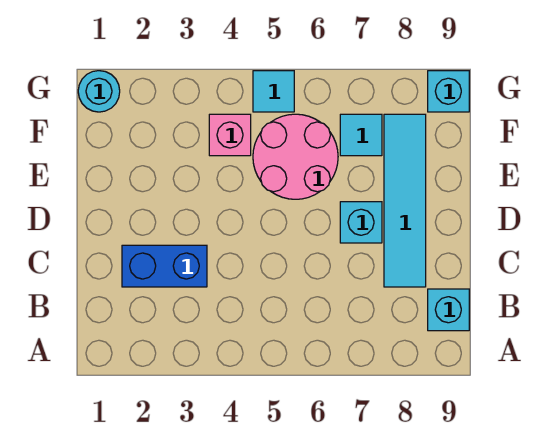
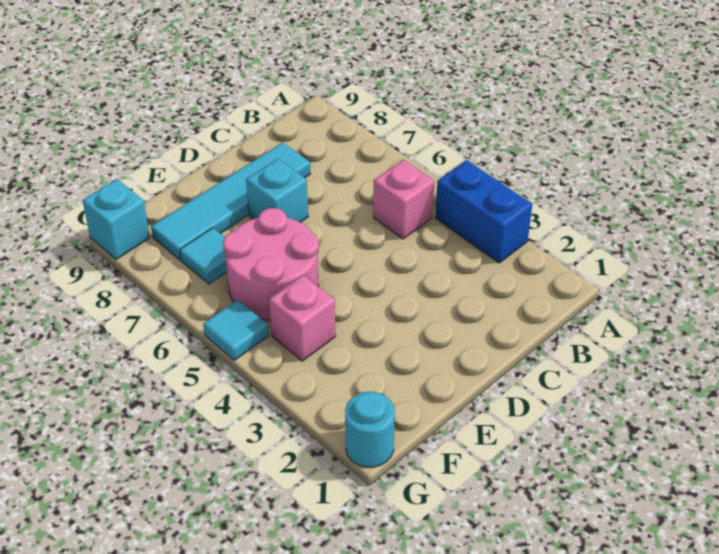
none -> pink 1x1 brick [373,160,434,239]
cyan 1x1 brick [428,289,469,331] -> none
blue 1x2 brick [122,245,207,287] -> blue 1x2 brick moved to [435,160,532,263]

